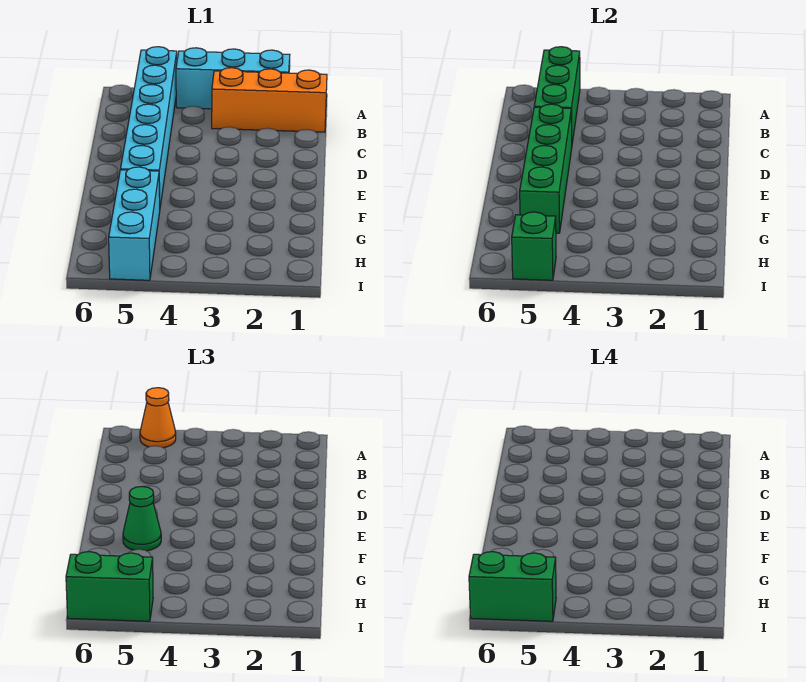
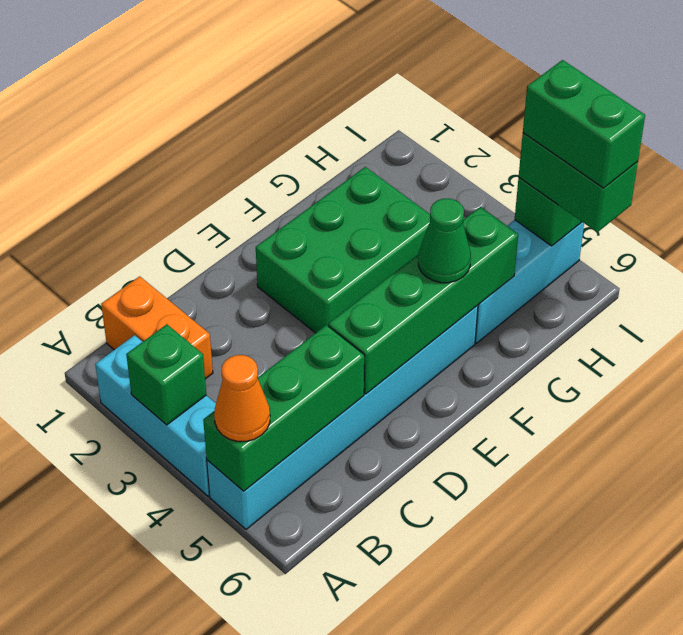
none -> green 1x1 brick [126,324,206,425]
orange 1x3 brick [212,68,327,132] -> orange 1x2 brick [101,276,213,379]
none -> green 2x3 brick [256,167,430,333]

